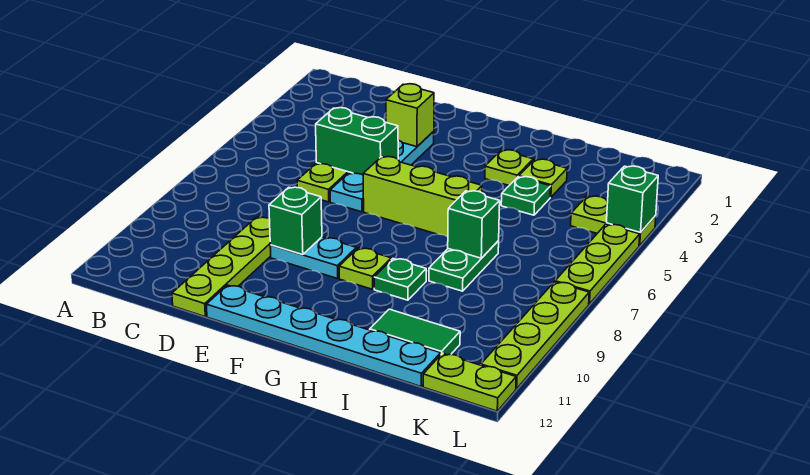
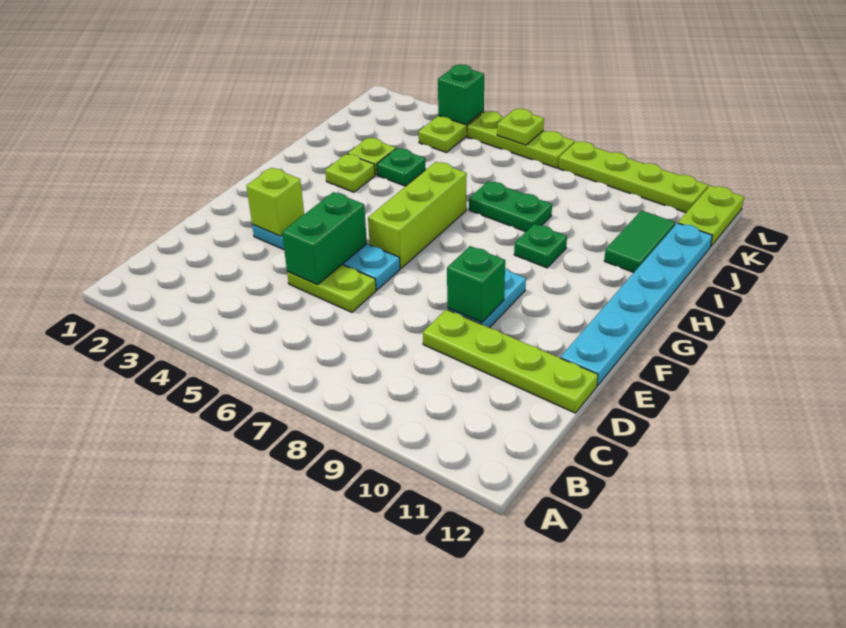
lime 1x1 plate [339,248,391,289] -> lime 1x1 plate moved to [497,109,544,145]
green 1x1 brick [448,191,500,258] -> none

